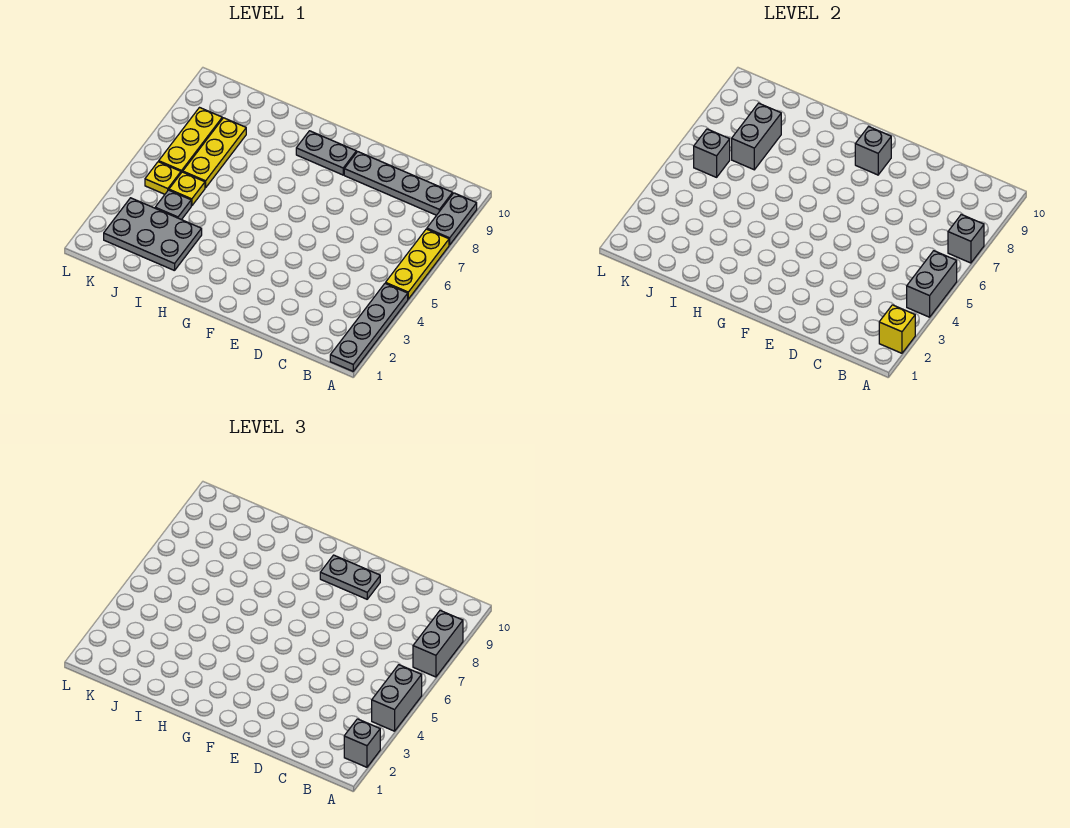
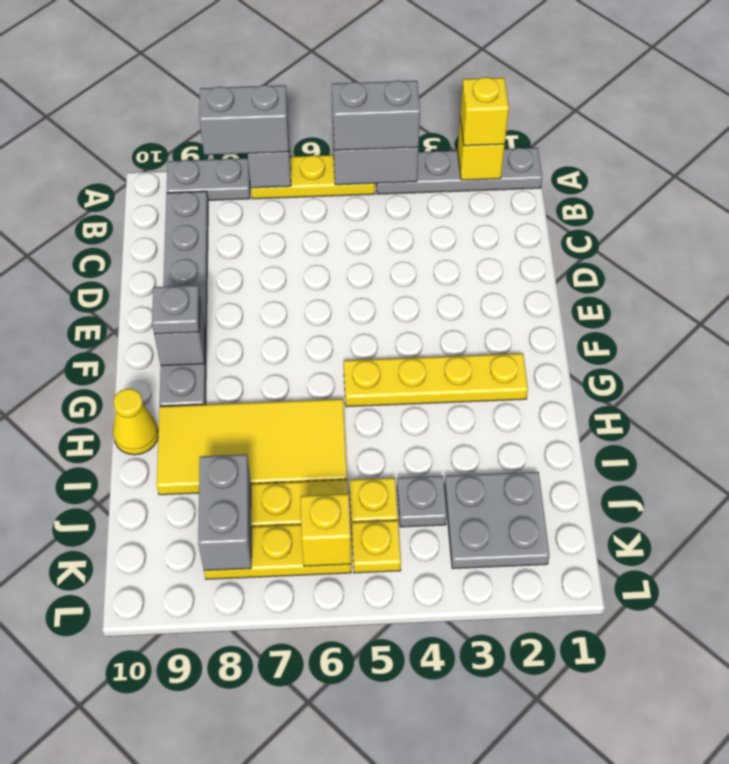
grey 1x1 brick [344,719,380,767] -> yellow 1x1 brick [460,77,509,146]
grey 1x2 plate [320,555,380,599] -> grey 1x1 plate [152,285,200,334]
none -> yellow 1x4 plate [344,353,528,407]
none -> yellow 2x4 tile [157,399,347,495]
none -> yellow 1x1 cone [113,388,158,455]
grey 2x3 plate [104,198,202,271] -> grey 2x2 plate [445,472,550,569]
grey 1x2 brick [732,103,781,170] -> grey 1x2 brick turned to [198,454,251,571]
grey 1x1 brick [694,129,730,177] -> yellow 1x1 brick [301,494,351,566]

